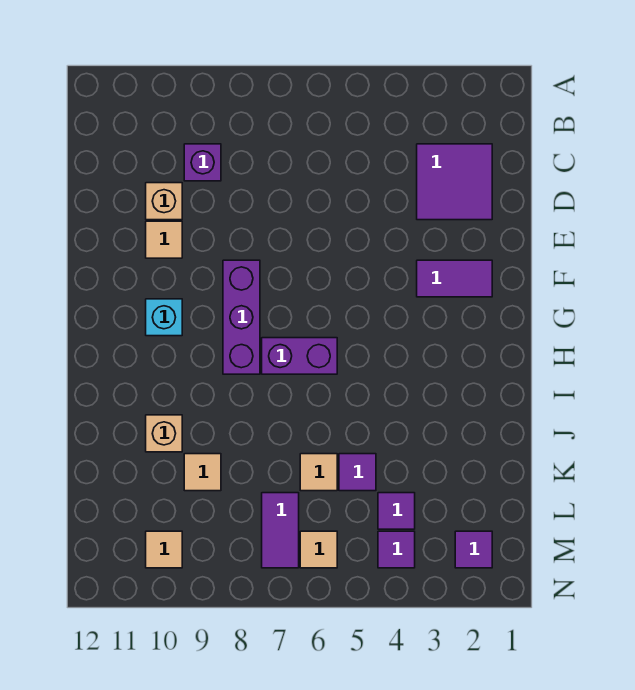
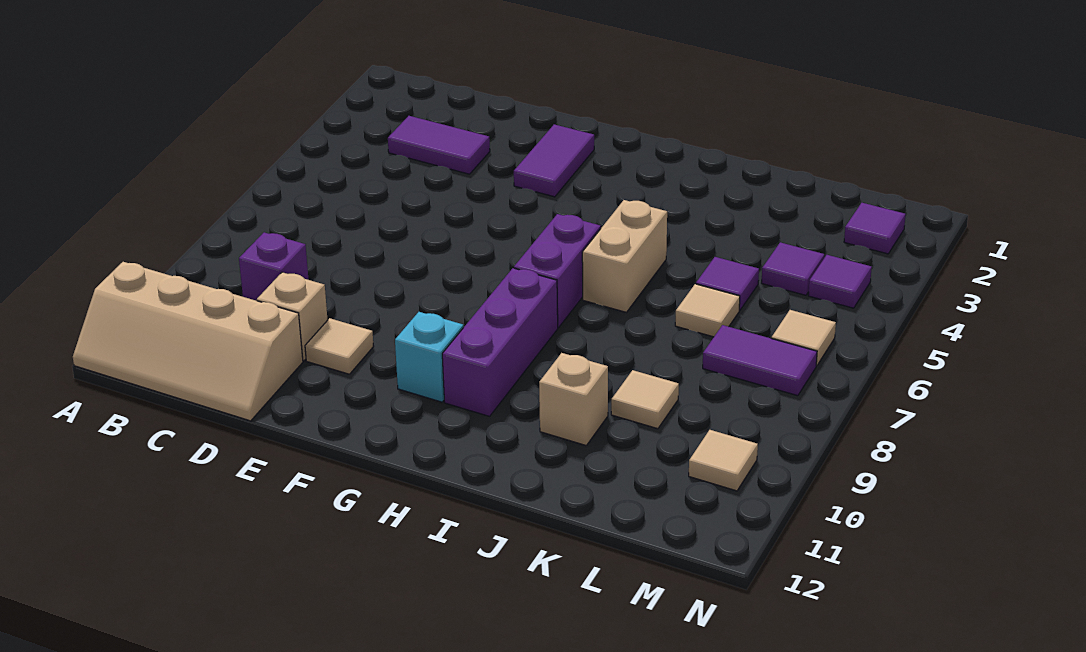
none -> tan 2x4 slope [73,262,303,421]
purple 2x2 tile [417,144,492,220] -> purple 1x2 tile [388,116,490,174]
purple 1x3 brick [223,260,260,374] -> purple 1x3 brick turned to [442,268,558,416]
none -> tan 1x2 brick [582,200,667,312]

